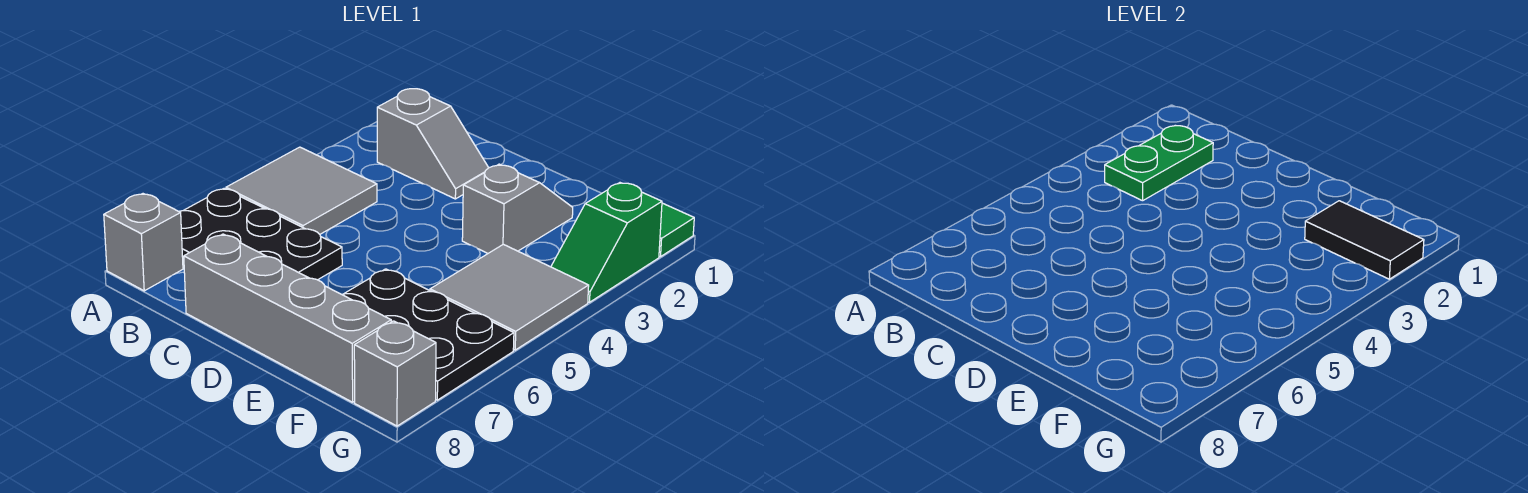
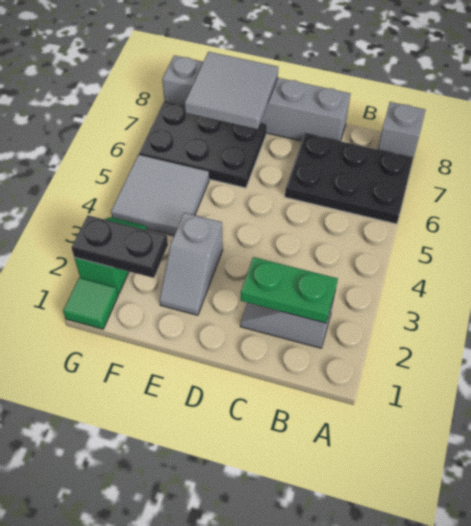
grey 2x2 tile [226,147,377,234] -> grey 2x2 tile moved to [185,52,278,129]
green 1x2 plate [1105,126,1213,201] -> green 1x2 plate turned to [241,257,338,323]
black 1x2 tile [1305,201,1424,279] -> black 1x2 plate [71,215,168,278]

